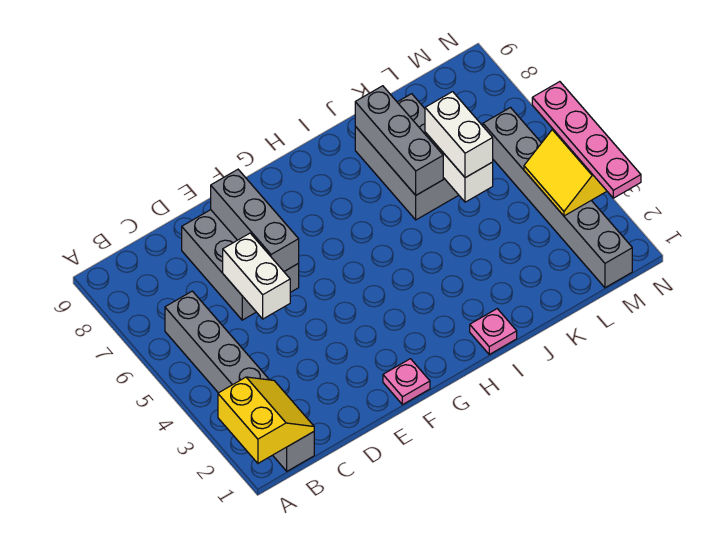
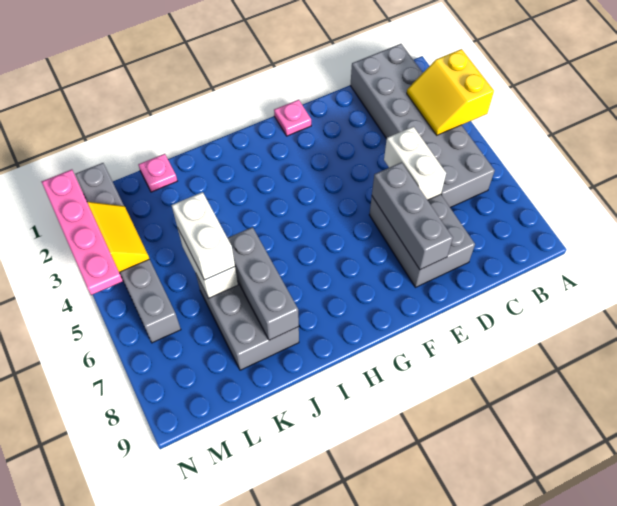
yellow 2x2 slope [218,377,314,463] -> yellow 2x2 slope moved to [407,49,494,135]
grey 1x6 brick [165,291,314,471] -> grey 2x6 brick [350,44,495,208]
pink 1x1 plate [470,309,517,354] -> pink 1x1 plate moved to [138,154,177,192]

